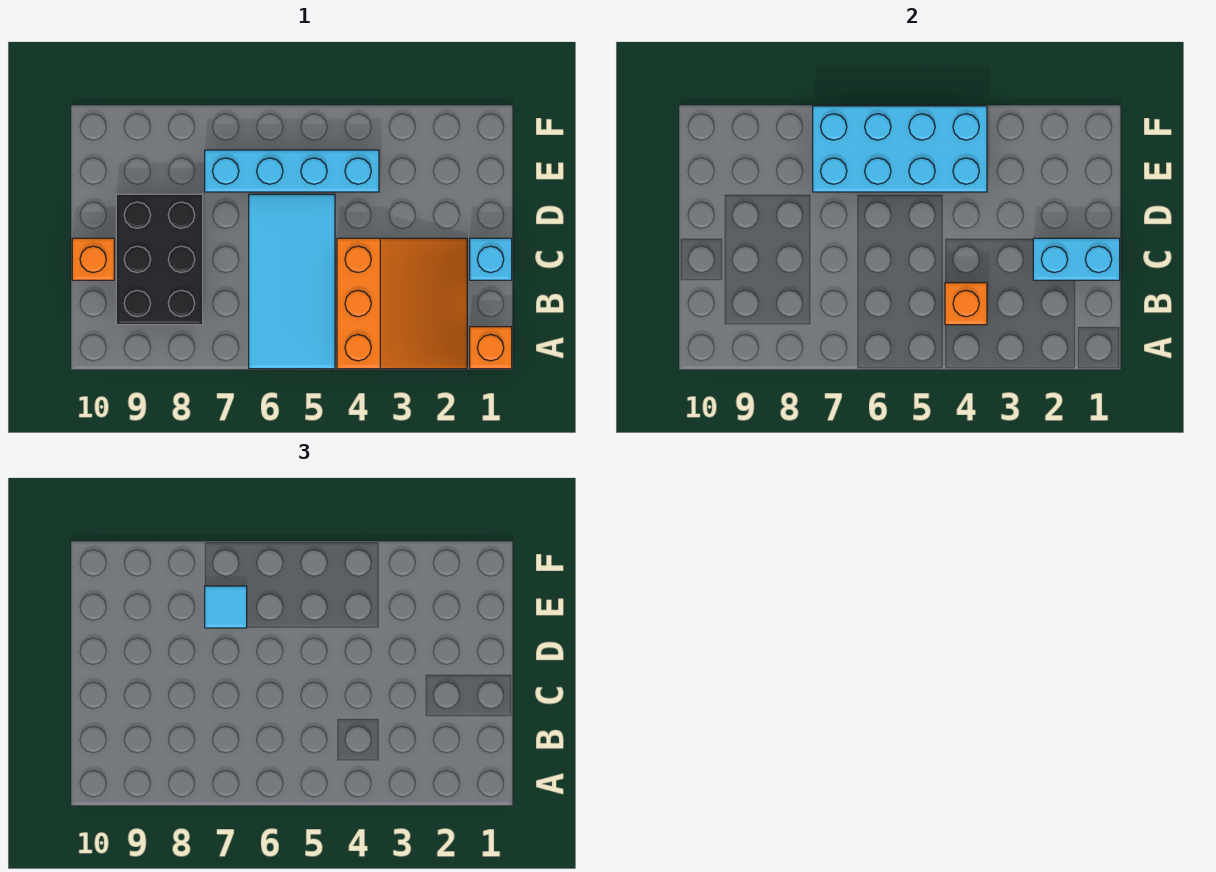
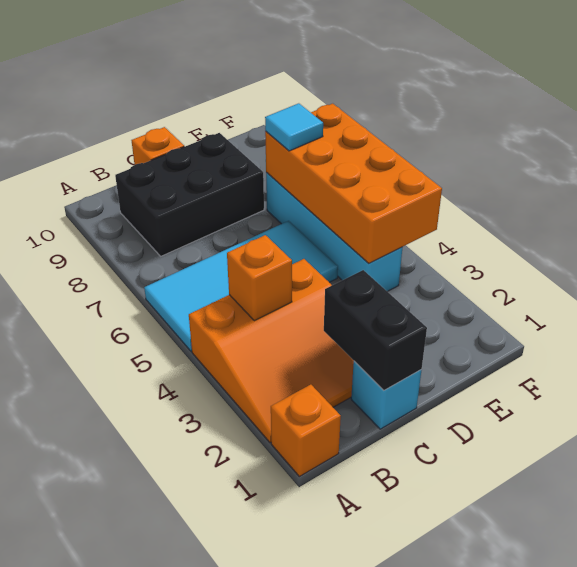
cyan 1x2 brick [1033,238,1120,280] -> black 1x2 brick [324,270,427,390]
cyan 2x4 brick [813,106,987,192] -> orange 2x4 brick [265,104,442,263]

